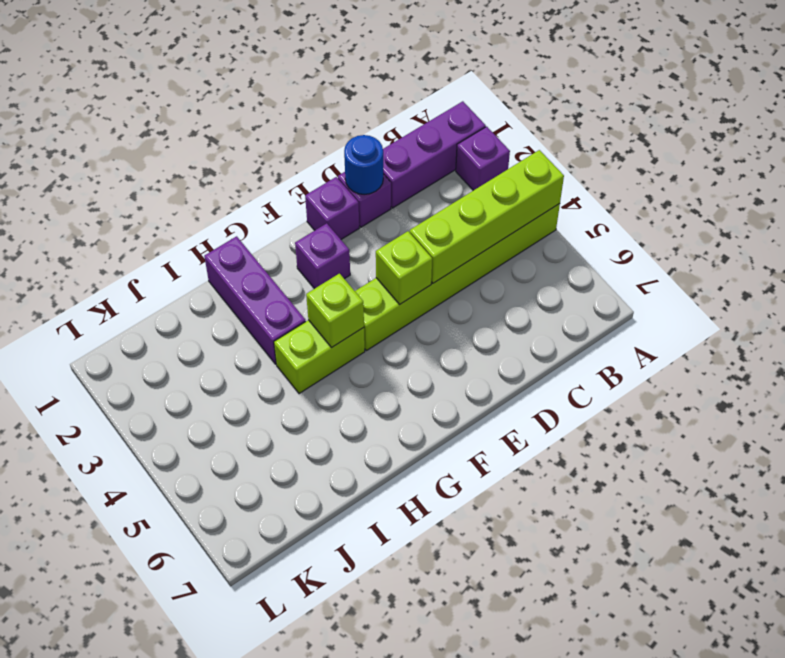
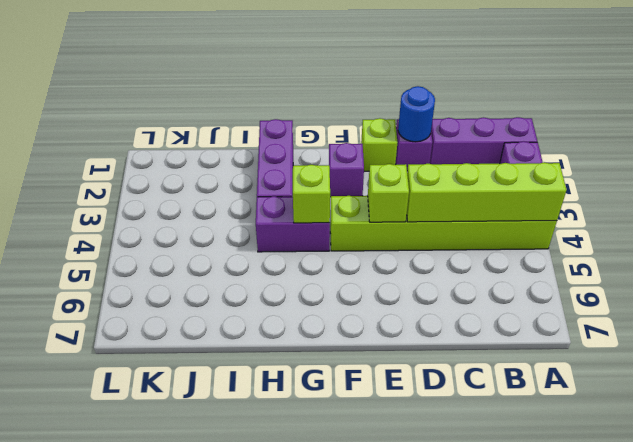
purple 1x1 brick [305,177,359,239] -> lime 1x1 brick [361,118,397,171]
lime 1x2 brick [274,320,365,394] -> purple 1x2 brick [256,196,330,252]

